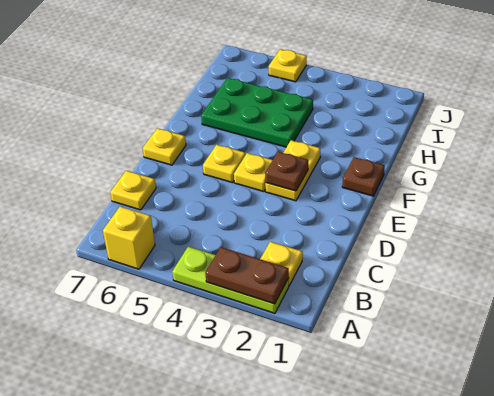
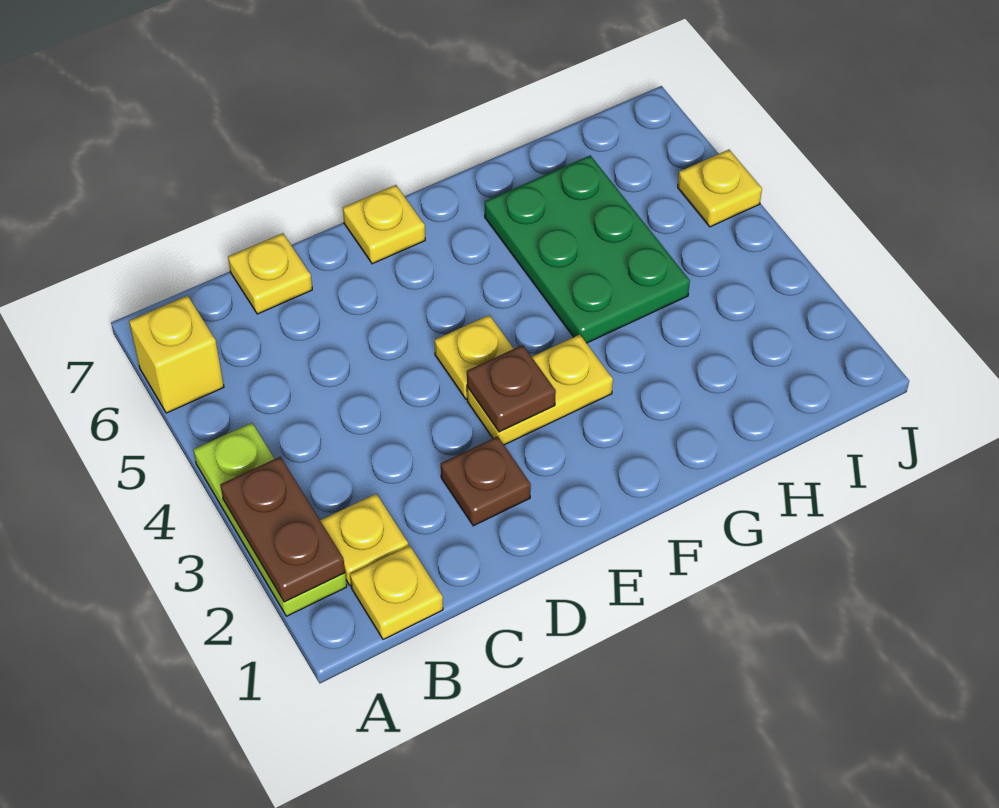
yellow 1x1 plate [203,145,245,183] -> yellow 1x1 plate moved to [350,545,443,640]
brown 1x1 plate [342,157,385,196] -> brown 1x1 plate moved to [441,436,531,526]

